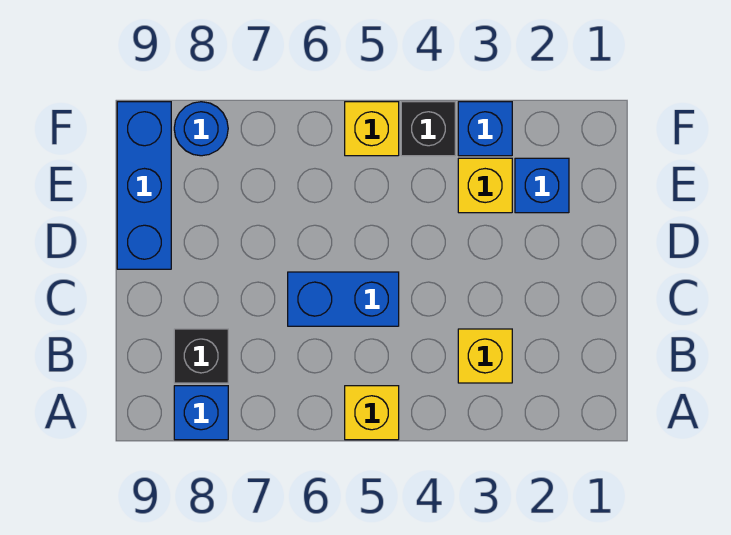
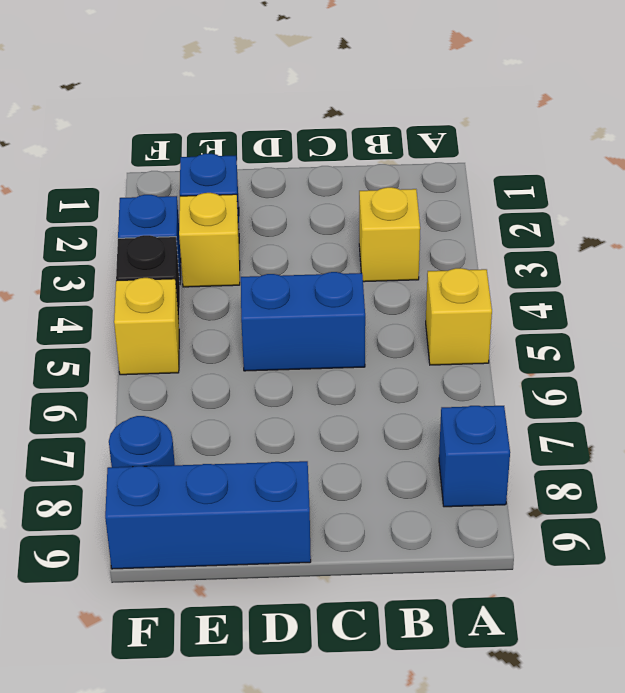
black 1x1 brick [174,329,228,383] -> none
blue 1x2 brick [288,272,399,326] -> blue 1x2 brick turned to [241,272,365,371]

